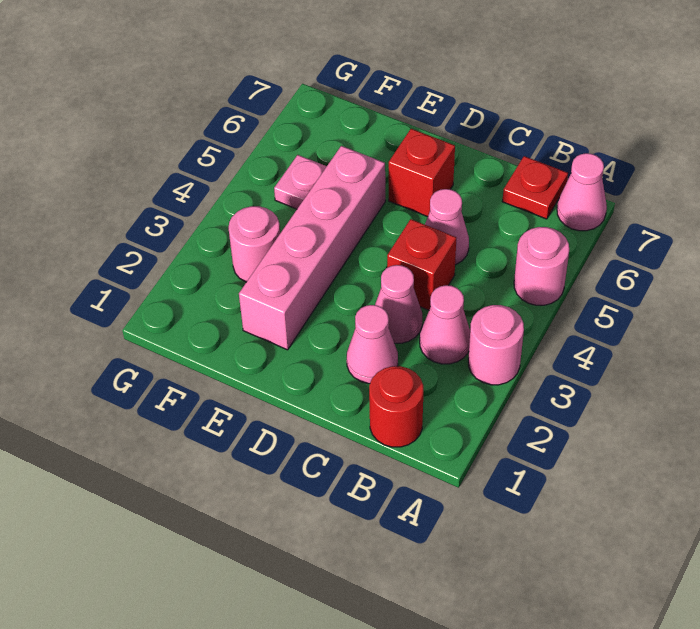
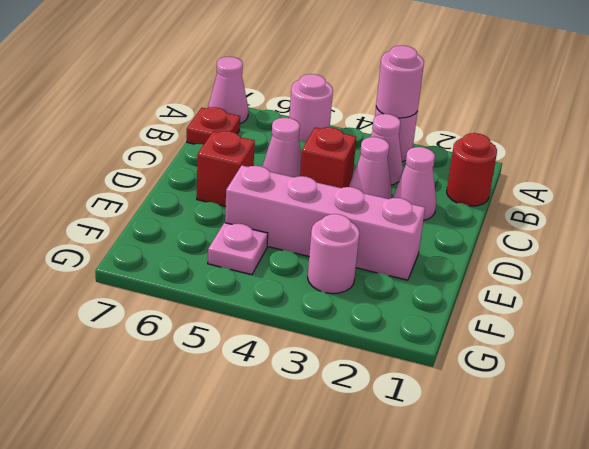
none -> pink 1x1 round brick [376,45,424,118]

